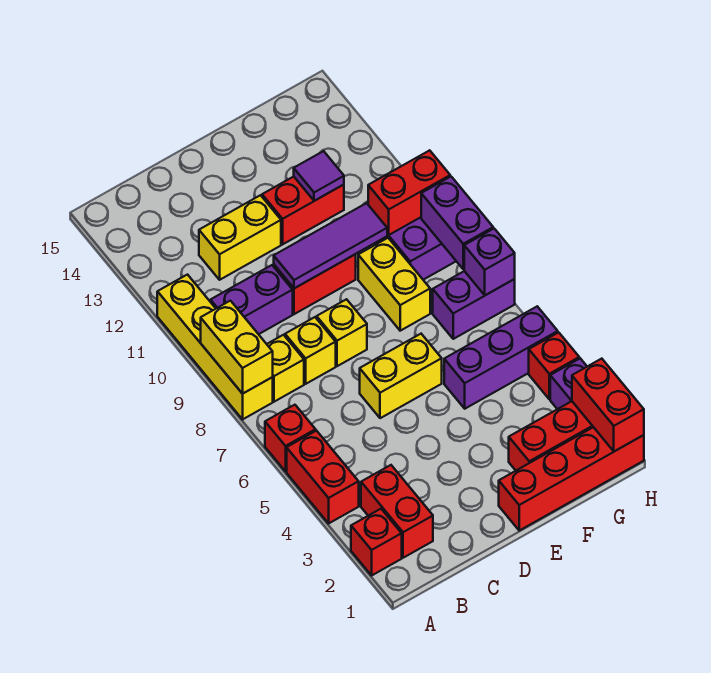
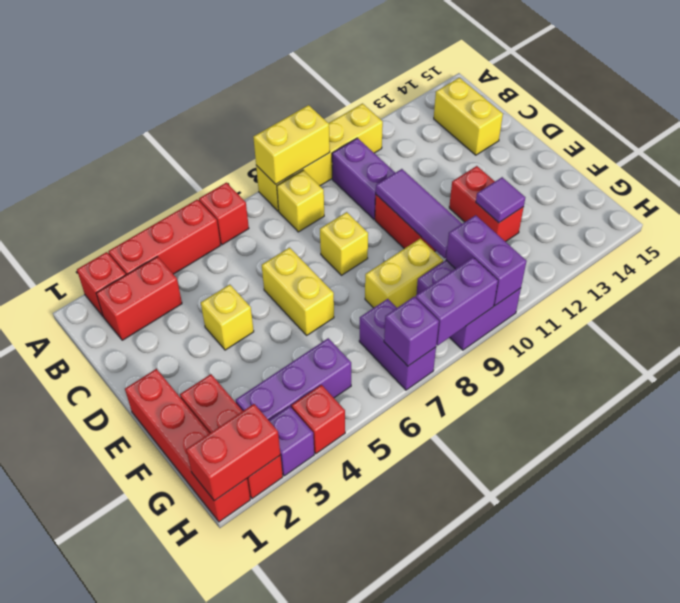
red 1x2 brick [287,431,359,523] -> red 1x3 brick [108,199,221,275]
yellow 1x1 brick [285,317,336,384] -> yellow 1x1 brick moved to [201,285,254,350]
yellow 1x2 brick [199,195,281,280] -> yellow 1x2 brick moved to [434,78,503,155]
purple 1x3 brick [444,306,558,409] -> purple 1x3 brick turned to [236,338,351,420]
red 1x2 brick [368,150,450,235] -> purple 1x2 brick [446,215,527,306]

